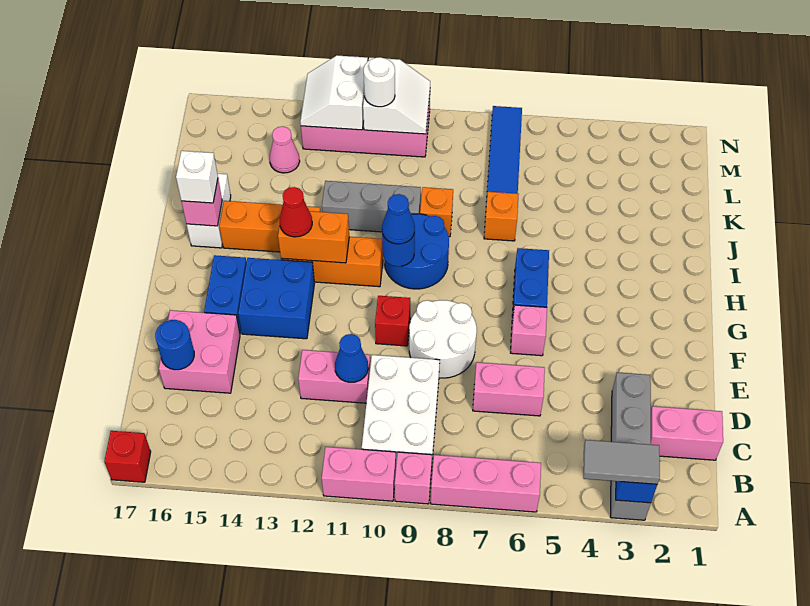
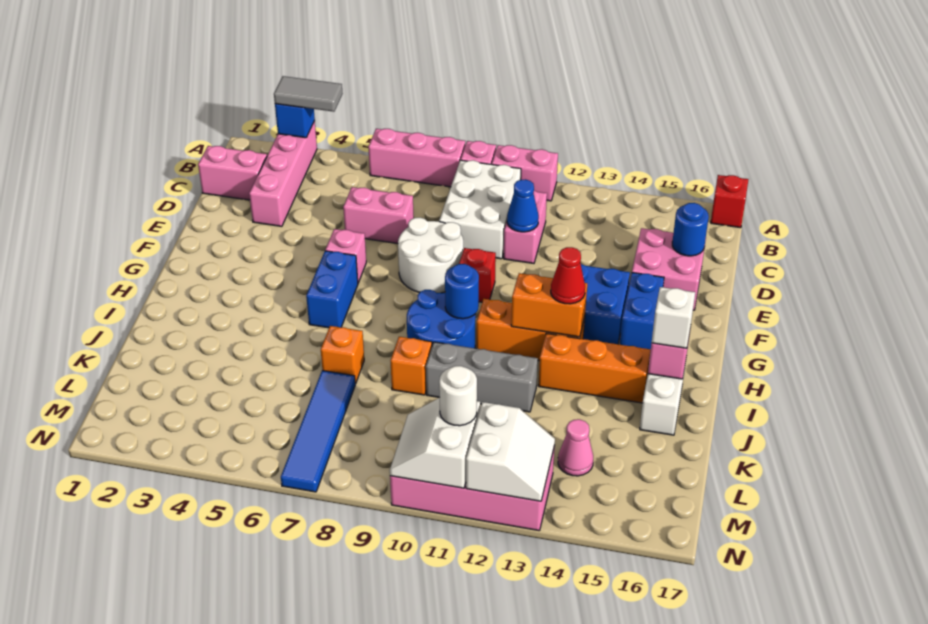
grey 1x4 brick [610,372,651,520] -> pink 1x4 brick [249,121,317,226]
pink 1x2 brick [298,350,370,403] -> pink 1x2 brick turned to [504,191,547,263]
blue 1x1 cone [382,194,415,244] -> none

